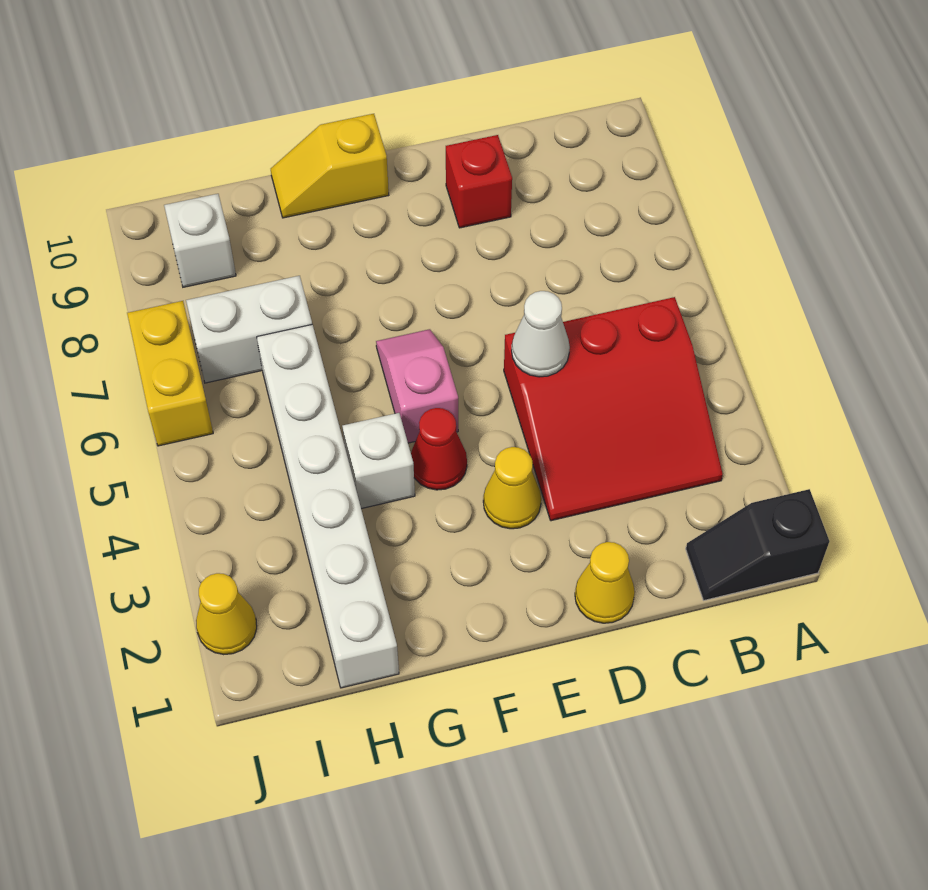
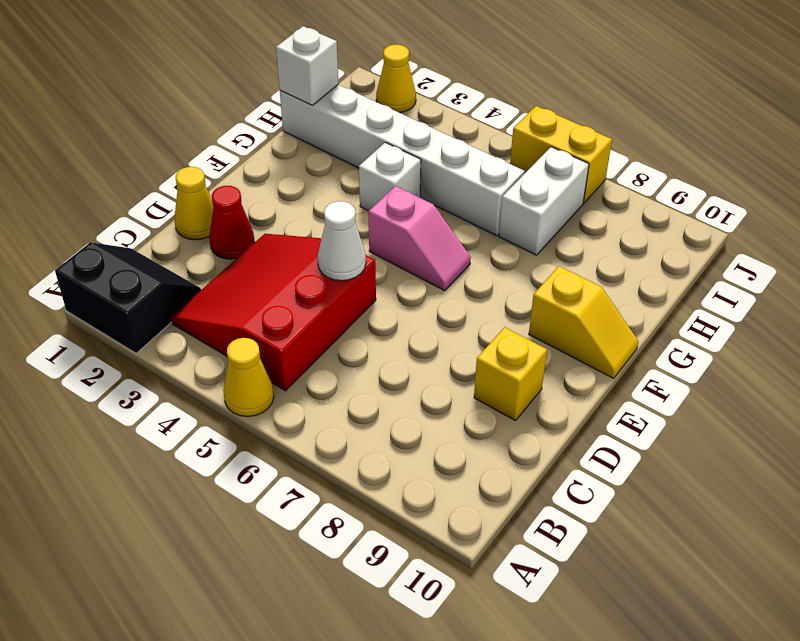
black 1x2 slope [686,489,829,600] -> black 2x2 slope [55,242,201,353]
red 1x1 brick [446,135,512,228] -> yellow 1x1 brick [474,327,547,421]
yellow 1x1 cone [483,447,541,529] -> yellow 1x1 cone moved to [224,338,274,417]
red 1x1 cone [411,408,467,490] -> red 1x1 cone moved to [209,186,255,259]
yellow 1x2 slope [271,114,389,218] -> yellow 1x2 slope turned to [529,266,639,378]
white 1x1 brick [164,194,236,287] -> white 1x1 brick moved to [276,26,338,105]

